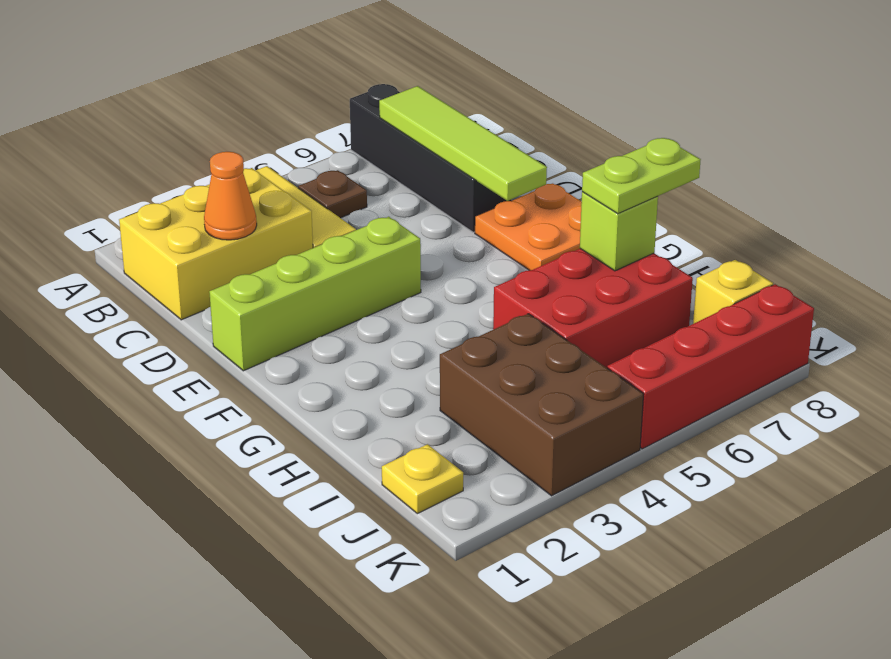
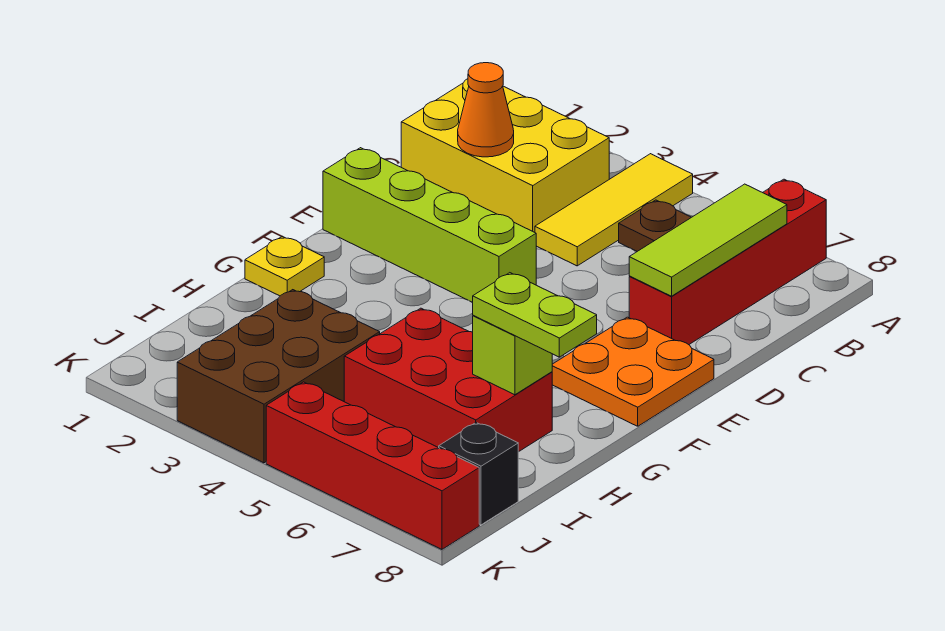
black 1x4 brick [350,84,512,232] -> red 1x4 brick [629,179,826,345]
lime 1x4 tile [379,86,547,201] -> lime 1x3 tile [629,184,787,296]
yellow 1x1 plate [382,444,463,514] -> yellow 1x1 plate moved to [245,237,324,296]
yellow 1x1 brick [693,260,773,324] -> black 1x1 brick [439,423,518,525]

